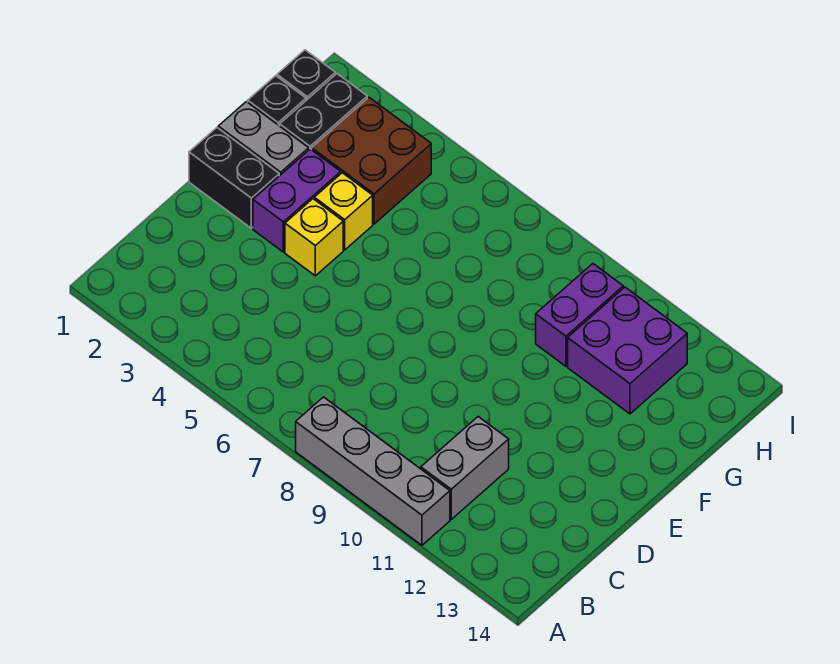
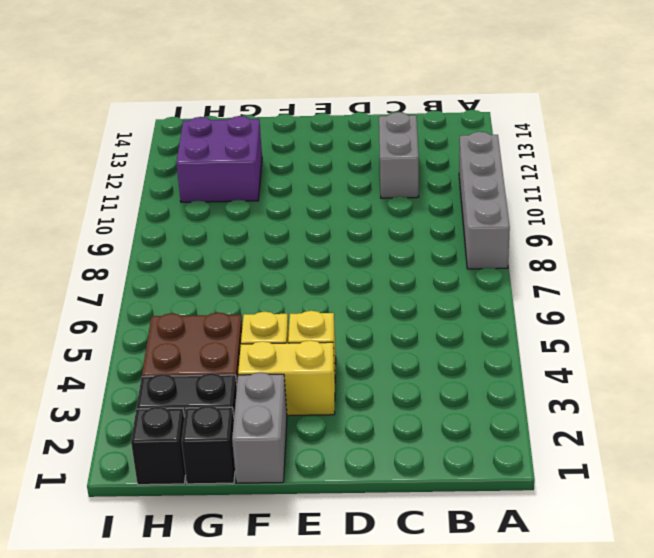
grey 1x2 brick [421,417,509,519] -> grey 1x2 brick turned to [379,112,419,198]
black 1x2 brick [189,128,279,228] -> none
purple 1x2 brick [253,149,341,252] -> yellow 1x2 brick [238,340,335,416]
purple 1x2 brick [536,264,623,366] -> none

